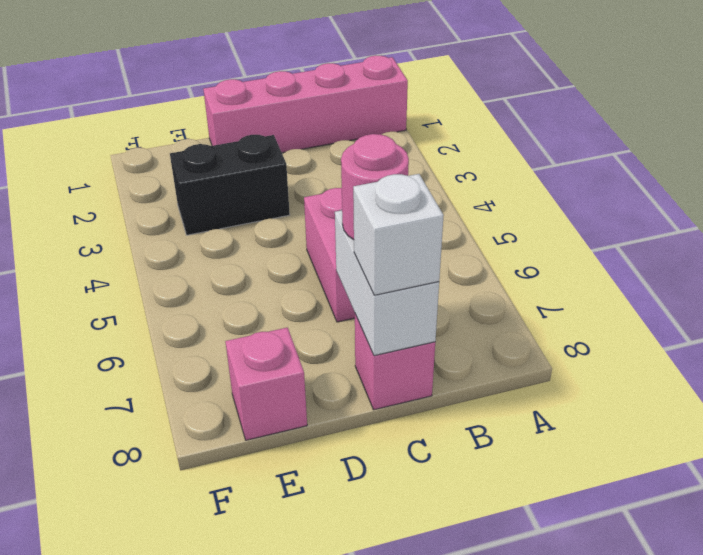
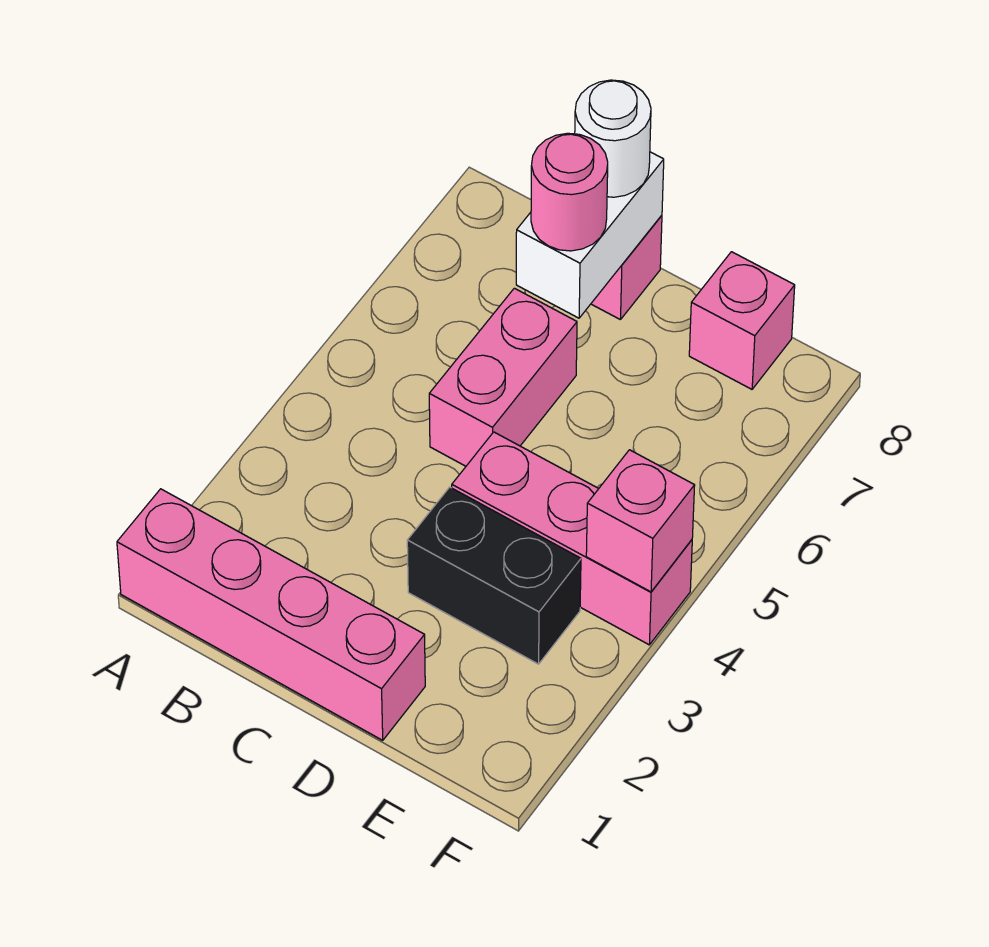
white 1x1 brick [353,174,444,295] -> white 1x1 round brick [575,80,651,197]
none -> pink 1x3 brick [452,432,692,645]
none -> pink 1x1 brick [586,450,695,592]

